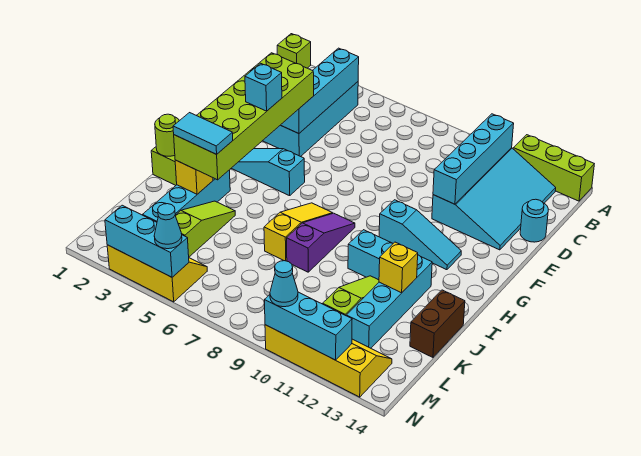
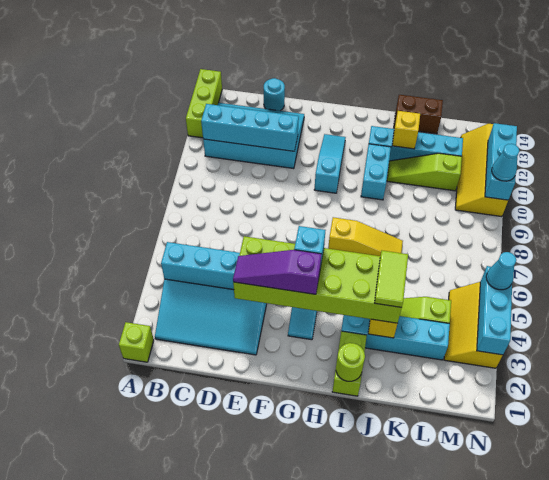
yellow 1x3 slope [264,203,333,261] -> yellow 1x3 slope turned to [328,217,403,256]
purple 1x3 slope [287,213,355,272] -> purple 1x3 slope moved to [233,250,321,294]
cyan 1x2 tile [173,113,233,154] -> lime 1x2 tile [375,251,408,308]

